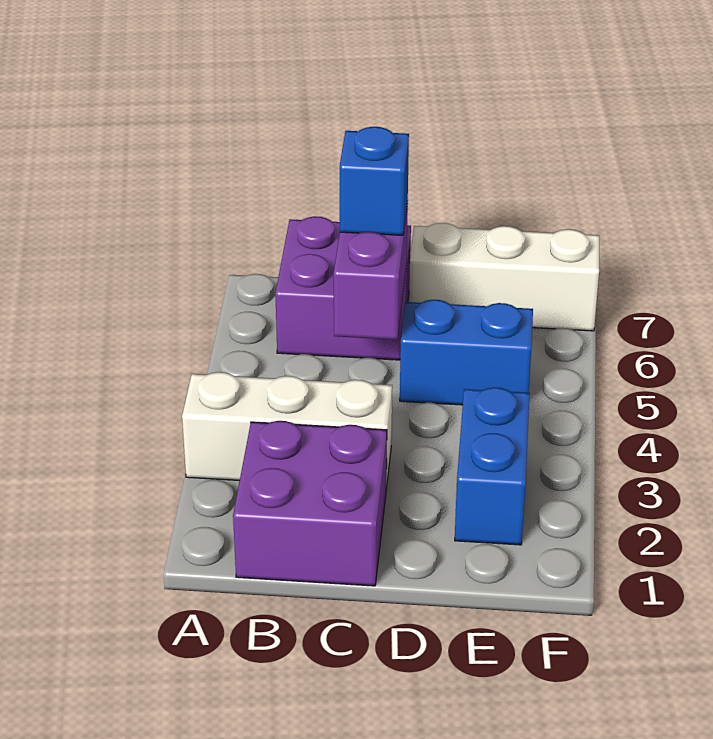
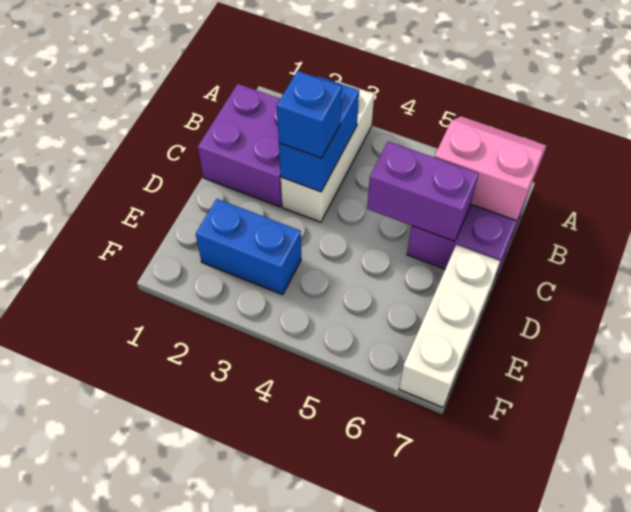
none -> pink 2x2 slope [434,116,546,221]
blue 1x1 brick [340,127,409,235] -> blue 1x1 brick moved to [277,71,342,158]
blue 1x2 brick [400,300,533,405] -> blue 1x2 brick moved to [279,76,359,192]

